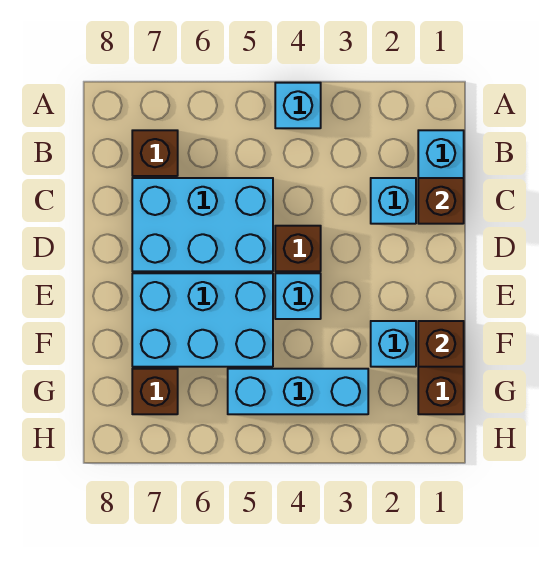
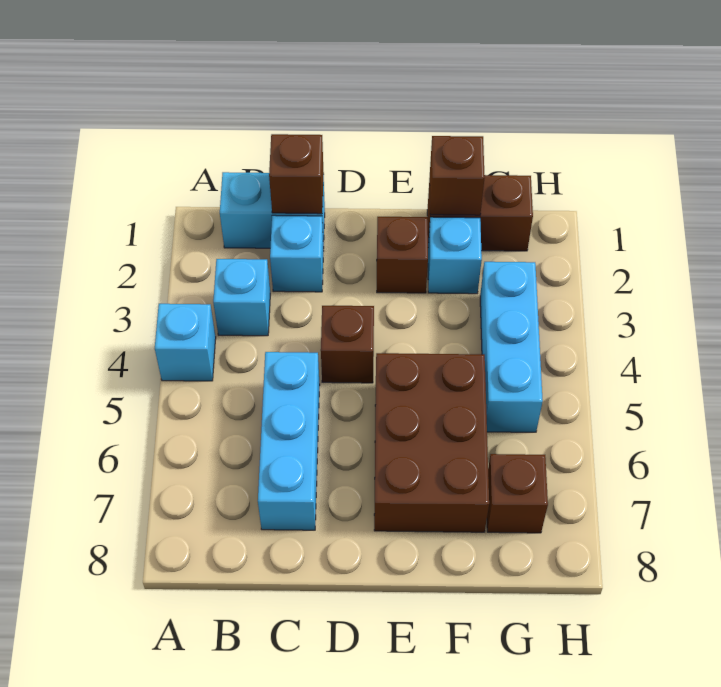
brown 1x1 brick [132,130,178,176] -> brown 1x1 brick moved to [377,217,428,293]
cyan 2x3 brick [132,178,273,271] -> cyan 1x3 brick [258,352,320,530]
cyan 1x1 brick [275,273,321,319] -> cyan 1x1 brick moved to [213,259,270,336]
cyan 2x3 brick [132,273,273,367] -> brown 2x3 brick [374,353,489,532]

